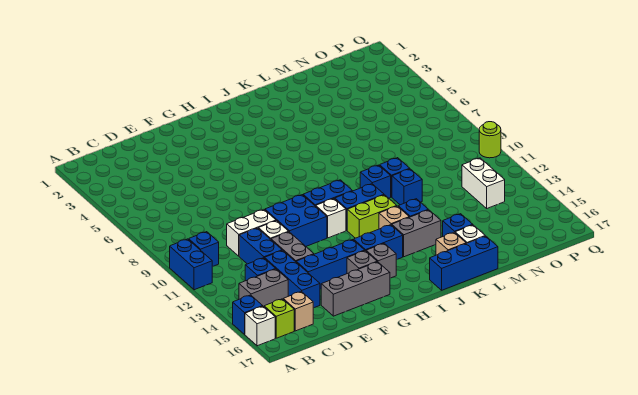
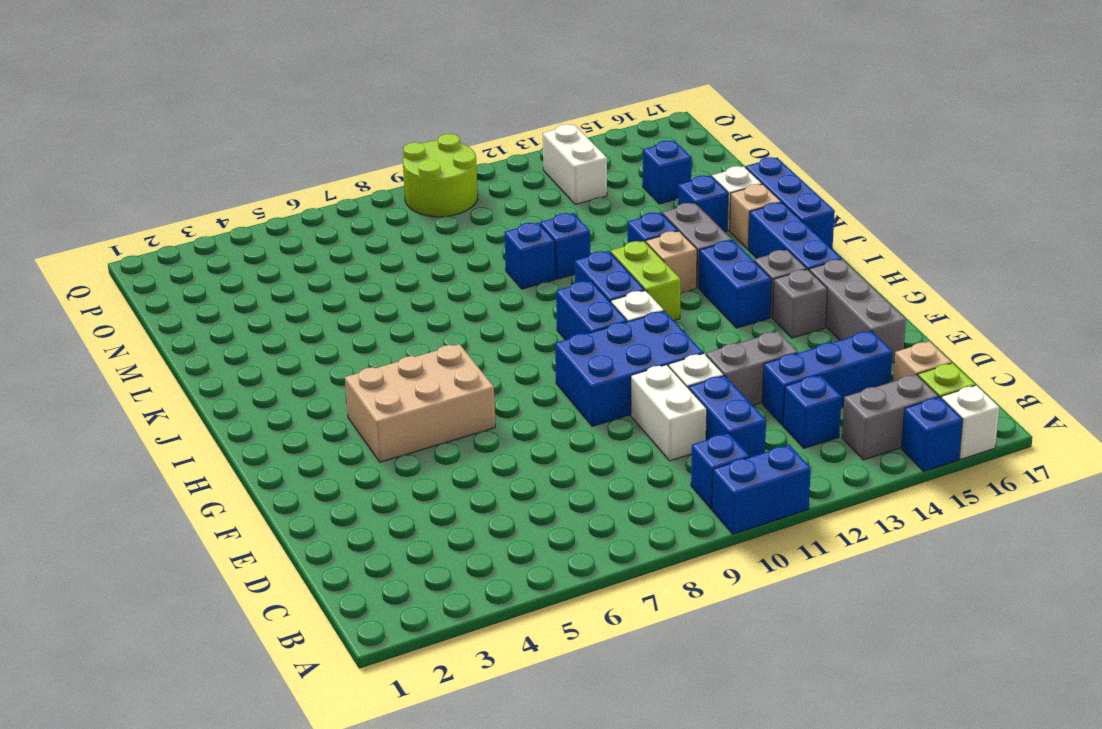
grey 1x2 brick [239,269,288,306] -> grey 1x2 brick turned to [842,374,939,460]
blue 1x2 brick [239,228,282,264] -> blue 1x2 brick turned to [689,376,766,457]
blue 1x3 brick [296,240,365,289] -> blue 1x3 brick moved to [748,202,841,270]
blue 2x2 brick [265,195,327,246] -> blue 2x3 brick [555,311,703,426]
none -> tan 2x3 brick [345,344,495,462]
blue 1x1 brick [360,165,391,198] -> blue 1x1 brick moved to [643,141,692,204]
white 1x2 brick [462,158,505,208] -> white 1x2 brick turned to [543,124,607,204]
lime 1x1 round brick [479,122,501,158] -> lime 2x2 round brick [403,134,478,217]

